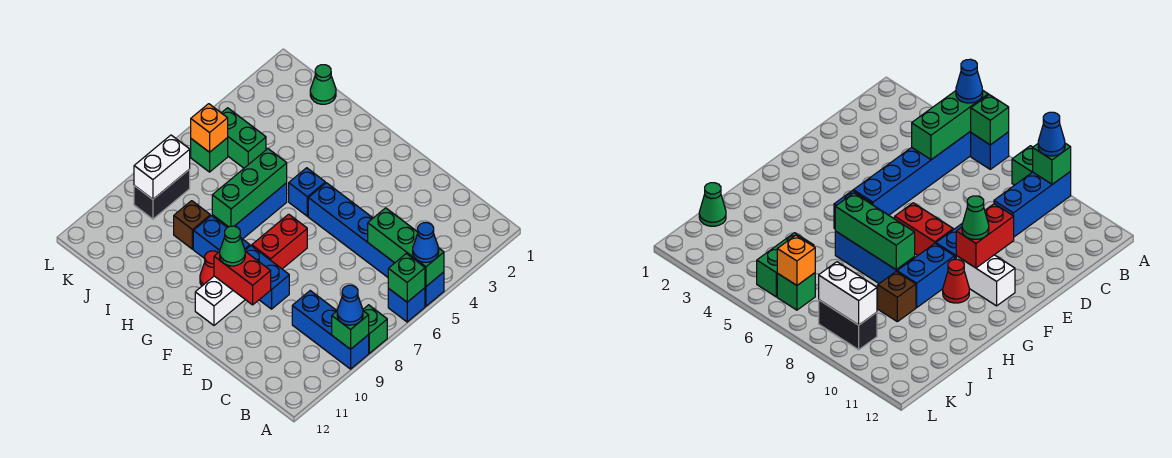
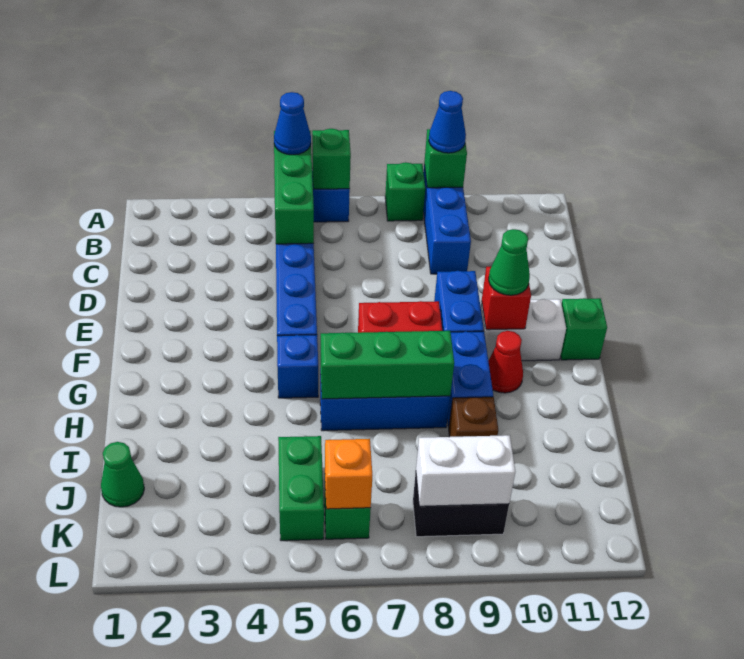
red 1x2 brick [214,251,271,305] -> red 1x1 brick [482,267,531,330]
none -> green 1x1 brick [561,298,607,360]

